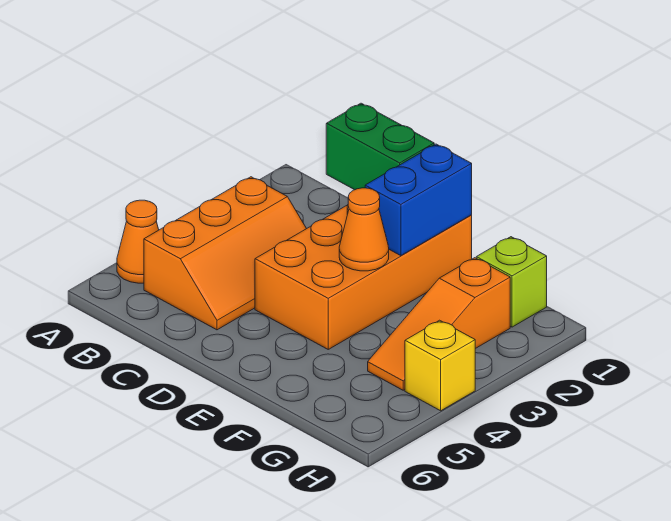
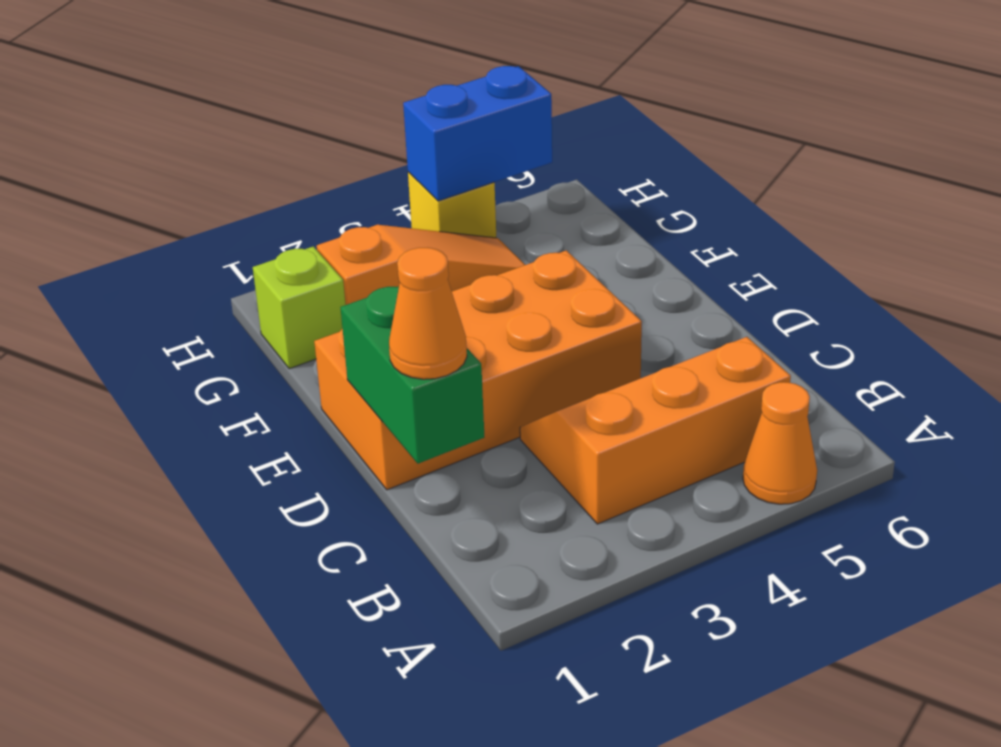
blue 1x2 brick [365,144,472,256] -> blue 1x2 brick moved to [403,66,552,201]
orange 1x1 cone [339,188,389,271] -> orange 1x1 cone moved to [389,248,467,379]

